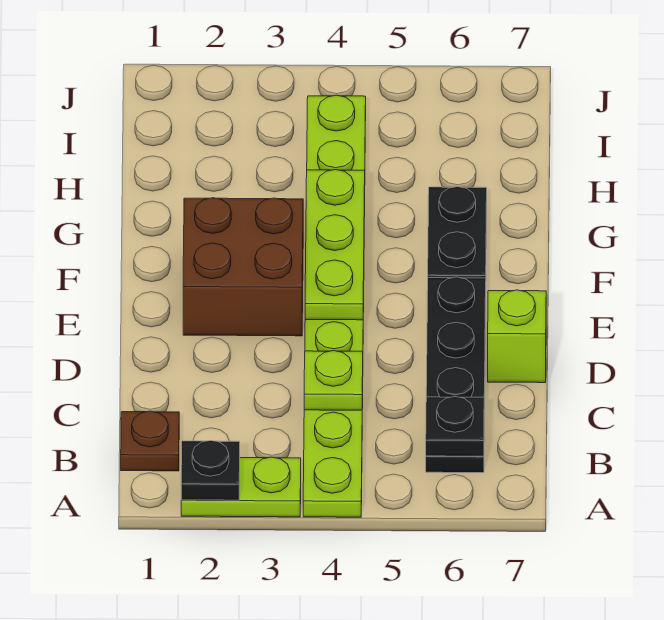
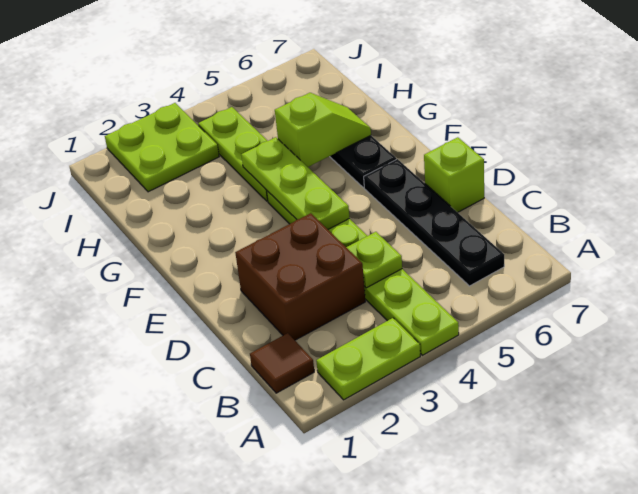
black 1x1 plate [181,440,240,500] -> none
brown 1x1 plate [121,411,179,471] -> brown 1x1 tile [250,333,314,393]
black 1x1 plate [426,397,484,456] -> none
brown 2x2 brick [183,198,303,336] -> brown 2x2 brick moved to [235,213,365,340]
none -> lime 1x2 slope [275,93,371,167]
none -> lime 2x2 plate [105,103,219,192]

